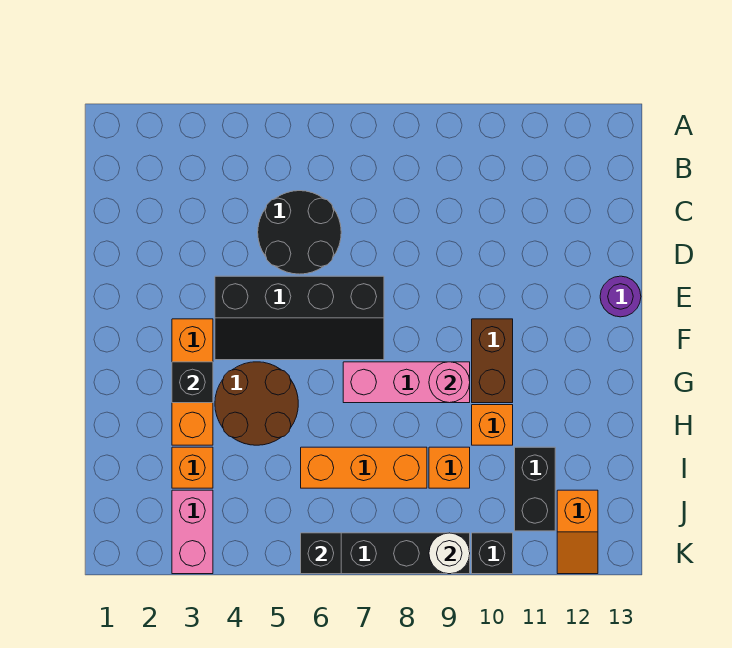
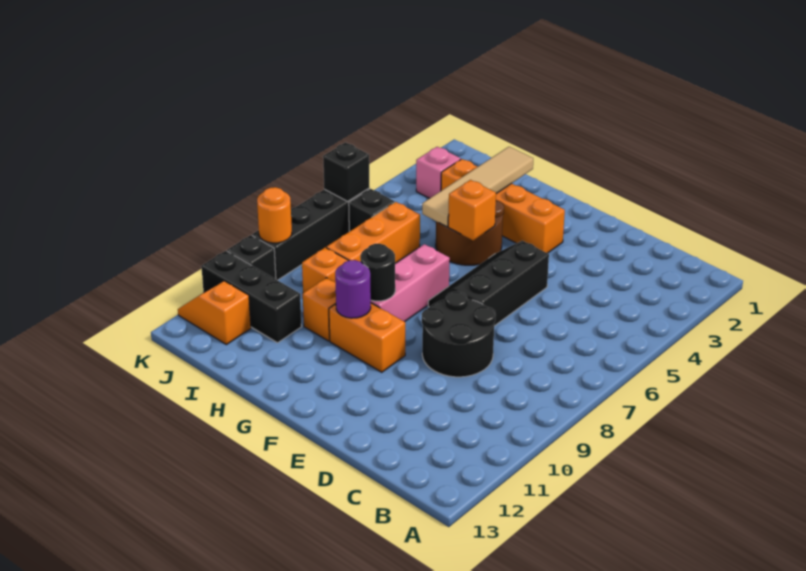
black 2x2 round brick [258,191,341,274] -> black 2x2 round brick moved to [422,291,496,377]
black 2x4 slope [215,276,384,360] -> black 2x3 slope [428,241,549,326]
purple 1x1 round brick [600,276,641,317] -> purple 1x1 round brick moved to [335,260,371,318]
brown 1x2 brick [472,319,513,403] -> orange 1x2 brick [329,303,405,372]
black 1x1 brick [172,362,213,403] -> black 1x1 brick moved to [349,189,395,232]
none -> orange 1x1 brick [448,180,496,240]
pink 1x1 round brick [429,362,470,403] -> black 1x1 round brick [360,244,395,301]
none -> tan 1x4 tile [422,147,533,227]
black 1x2 brick [515,447,555,531] -> black 1x3 brick [201,251,302,343]
pink 1x2 brick [172,490,213,574] -> pink 1x1 brick [416,147,461,198]
white 1x1 round brick [429,533,470,574] -> orange 1x1 round brick [257,187,292,243]

